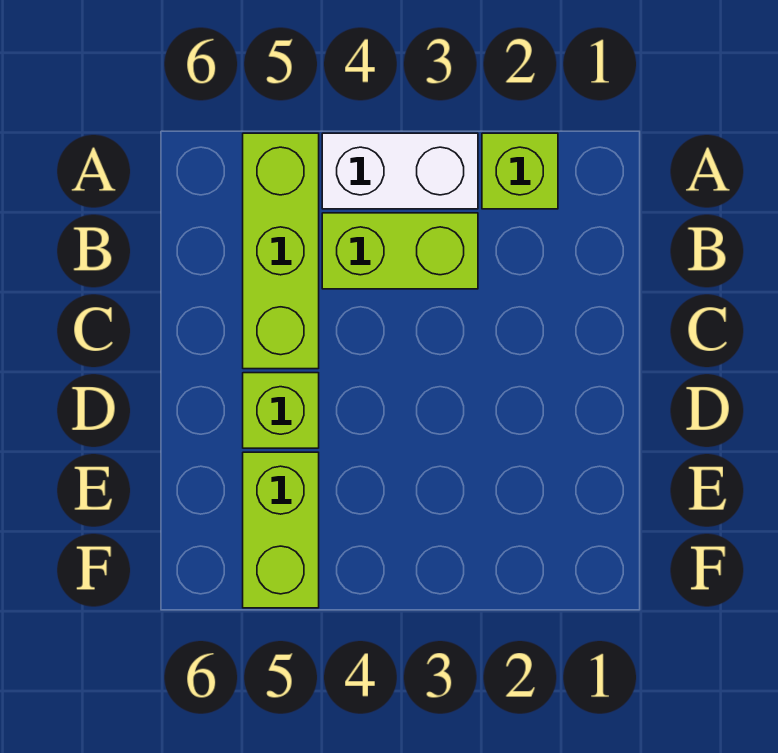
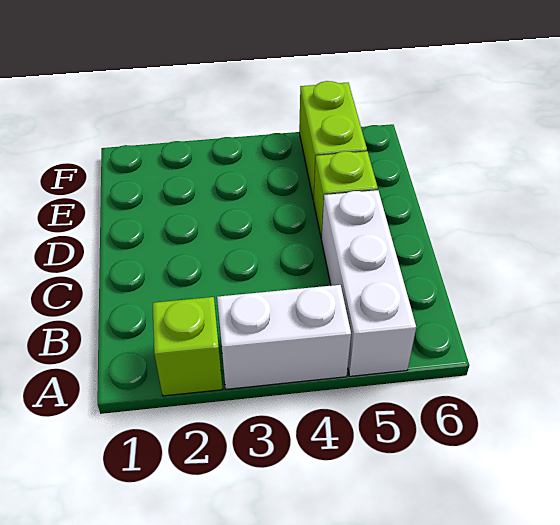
lime 1x3 brick [243,133,319,369] -> white 1x3 brick [322,190,416,376]
lime 1x2 brick [322,213,478,289] -> none

